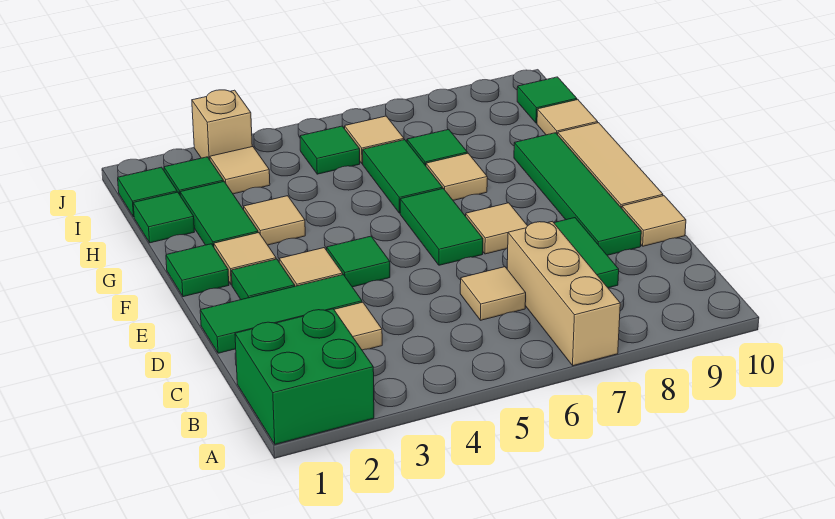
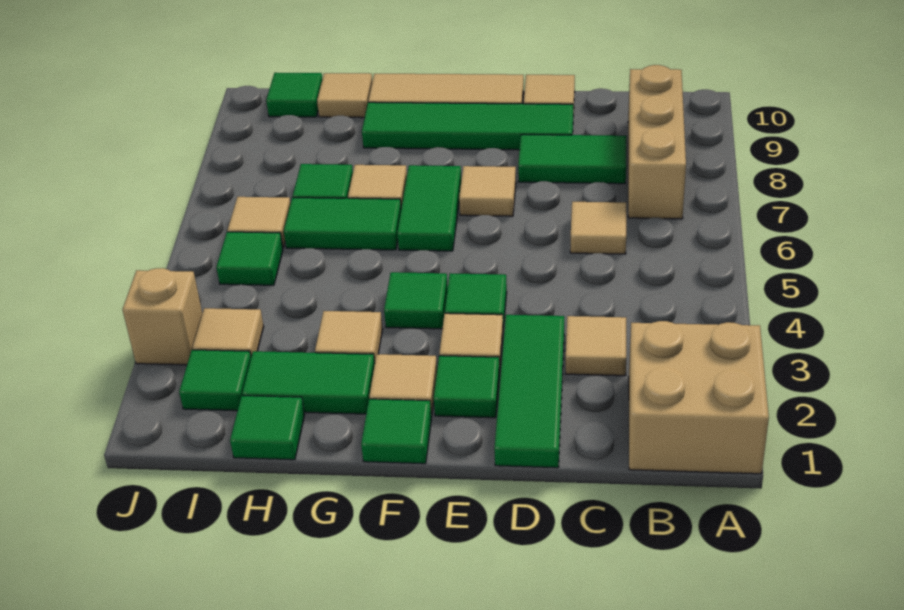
green 2x2 brick [235,309,374,444] -> tan 2x2 brick [629,321,769,474]
tan 1x3 brick [507,221,620,366] -> tan 1x3 brick turned to [628,65,686,219]
green 1x2 tile [400,189,483,265] -> green 1x2 tile turned to [397,165,461,251]
green 1x1 tile [118,167,177,217] -> green 1x1 tile moved to [384,272,448,329]

